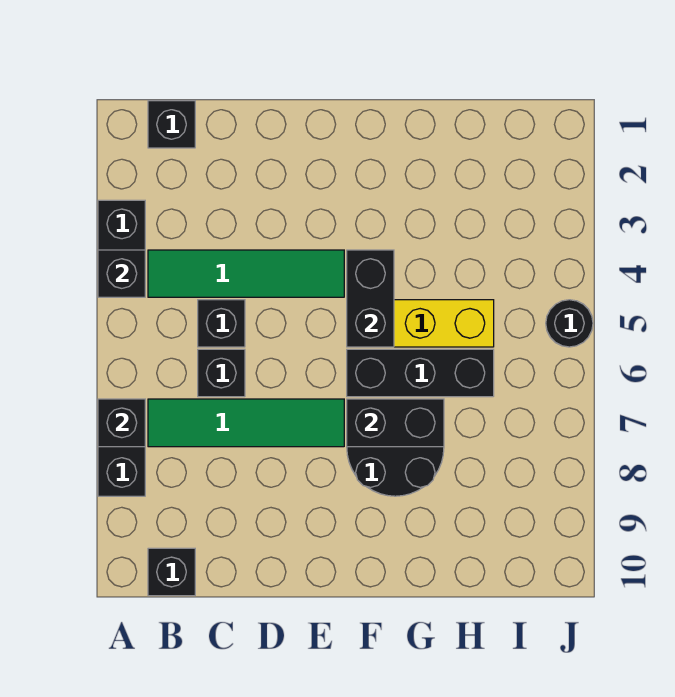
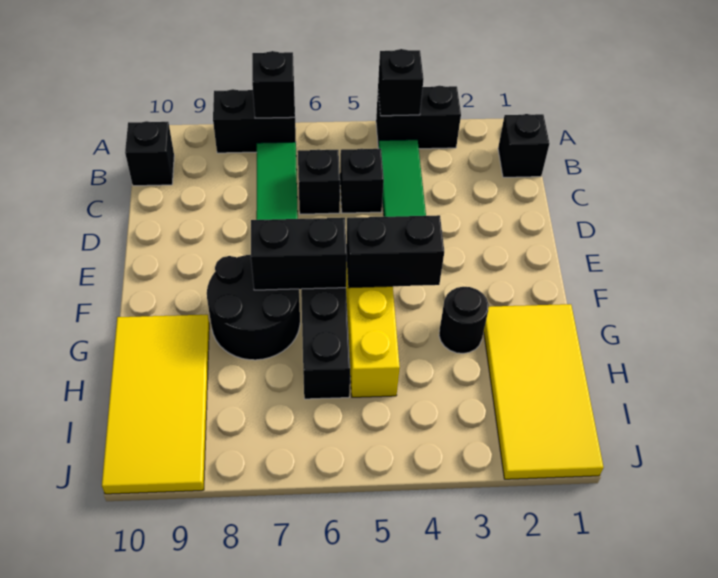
black 1x2 brick [347,399,444,447] -> black 1x2 brick turned to [251,218,347,290]
none -> yellow 2x4 tile [484,304,604,479]
none -> yellow 2x4 tile [102,315,209,494]
black 1x1 round brick [546,300,593,347] -> black 1x1 round brick moved to [439,287,489,353]

